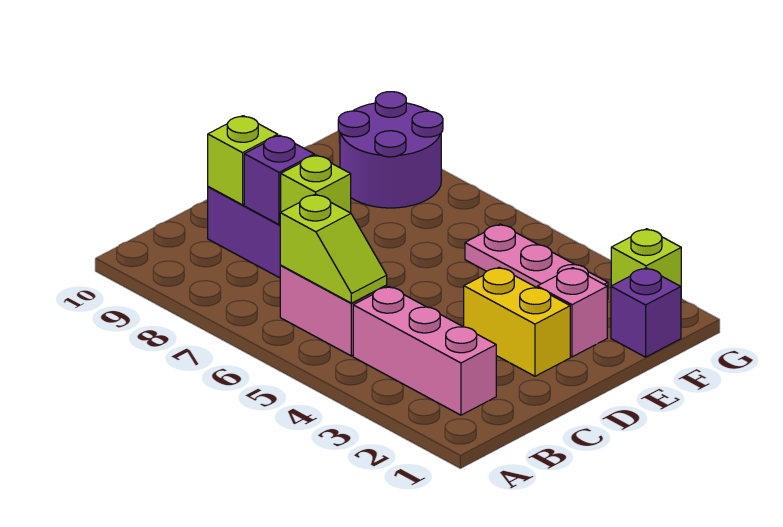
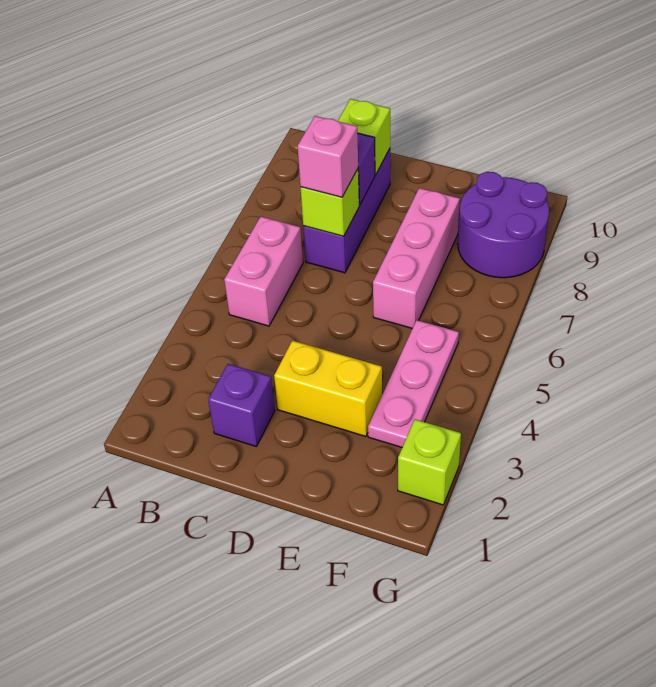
pink 1x3 brick [353,287,496,415] -> pink 1x3 brick moved to [373,188,460,328]
lime 1x2 slope [280,194,387,303] -> none
yellow 1x2 brick [464,267,570,376] -> yellow 1x2 brick turned to [274,341,382,437]
pink 1x1 brick [537,268,607,357] -> pink 1x1 brick moved to [298,116,358,197]
purple 1x1 brick [611,268,681,357] -> purple 1x1 brick moved to [208,364,275,447]

